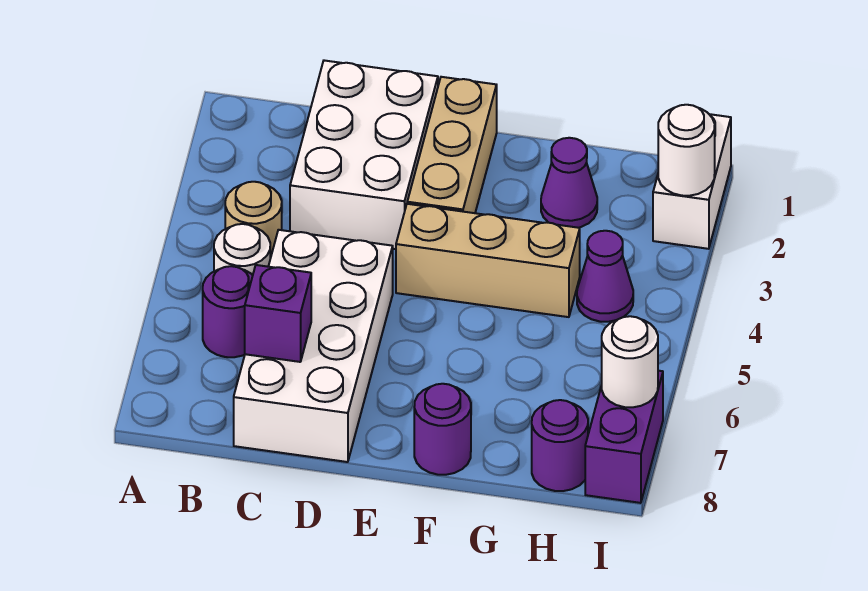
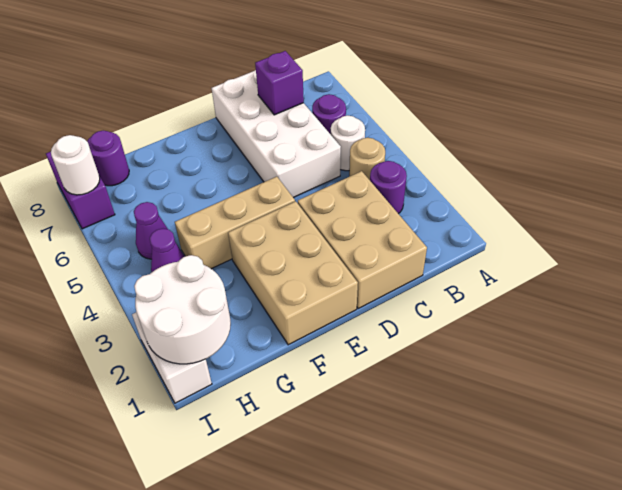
white 2x3 brick [290,60,438,249] -> tan 2x3 brick [298,171,427,308]
tan 1x3 brick [407,77,497,213] -> tan 2x3 brick [228,201,358,345]
purple 1x1 round brick [414,384,471,475] -> purple 1x1 round brick moved to [370,161,407,214]
purple 1x1 cone [541,138,597,228] -> purple 1x1 cone moved to [134,202,168,259]
white 1x1 round brick [658,105,715,196] -> white 2x2 round brick [134,255,231,364]

